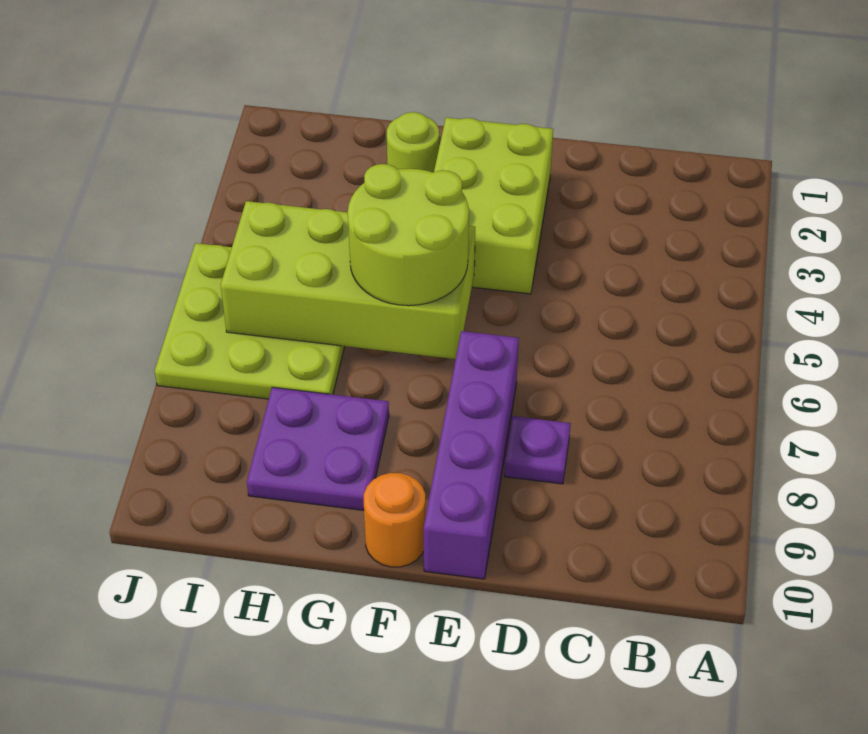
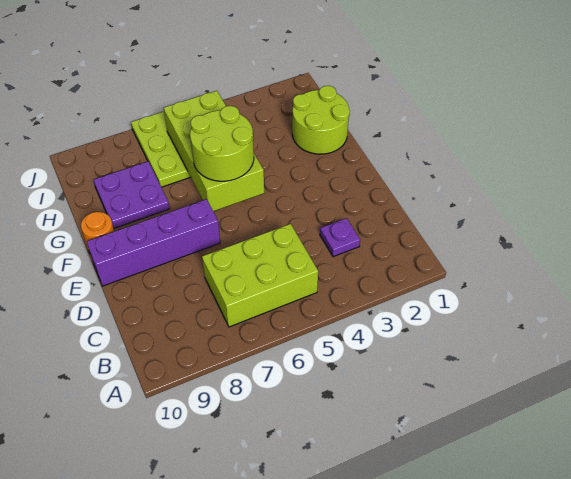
purple 1x1 plate [504,416,571,484] -> purple 1x1 plate moved to [320,218,360,257]
lime 2x3 brick [434,117,553,294] -> lime 2x3 brick moved to [202,224,318,327]
lime 1x1 round brick [387,112,439,173] -> lime 2x2 round brick [292,86,350,154]

